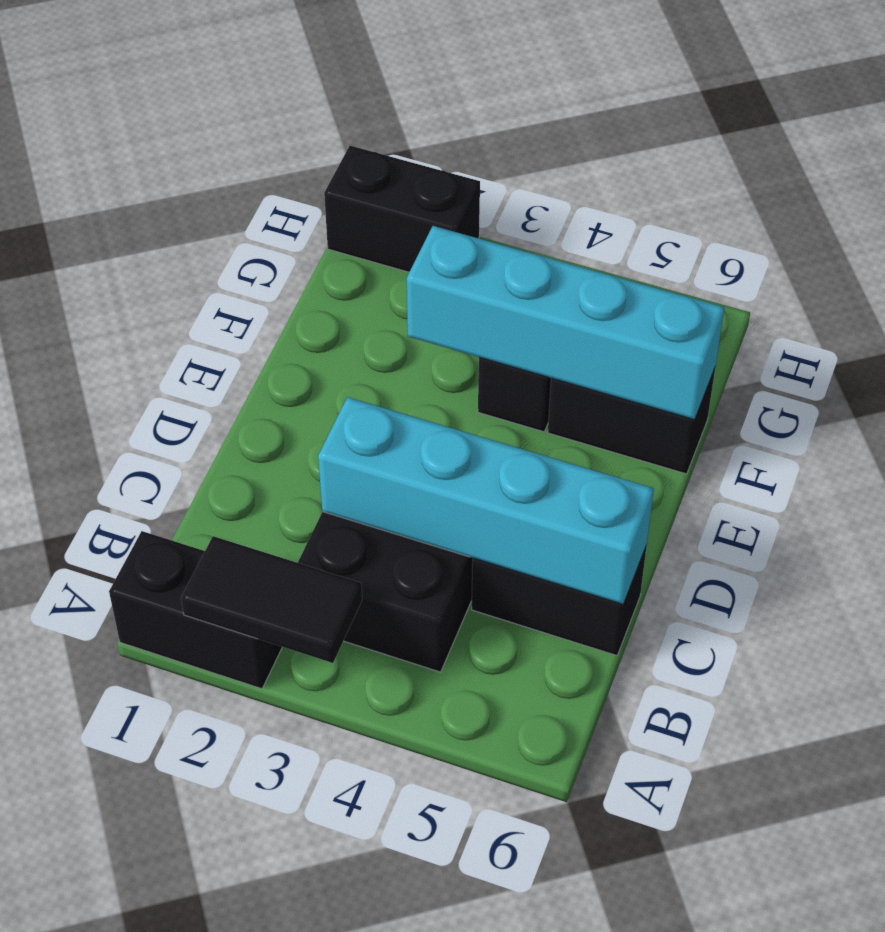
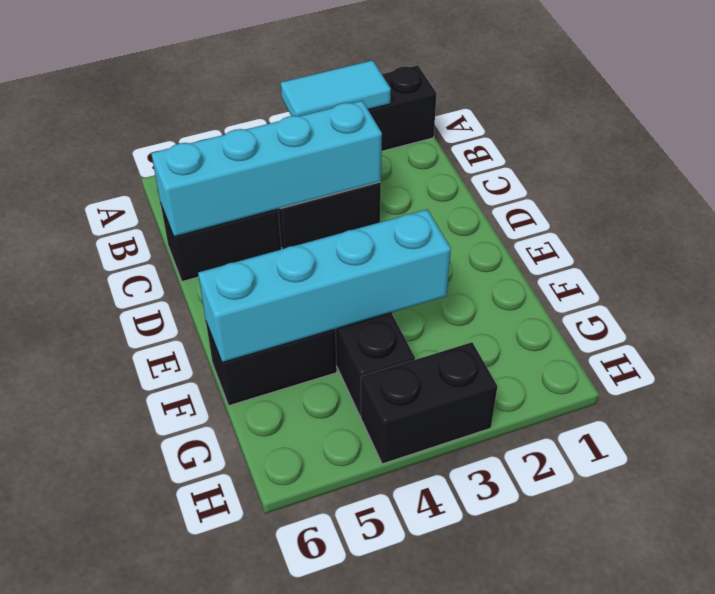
black 1x2 tile [181,536,362,663] -> cyan 1x2 tile [281,60,391,116]
black 1x2 brick [324,146,480,272] -> black 1x2 brick moved to [361,342,498,464]

